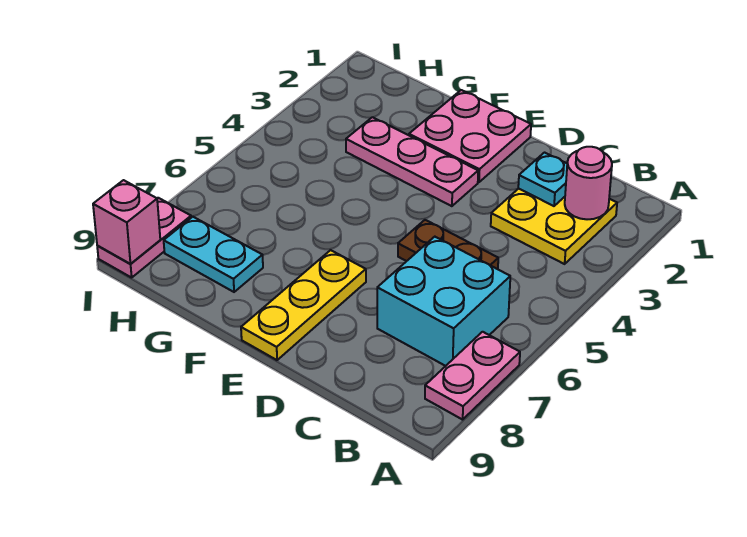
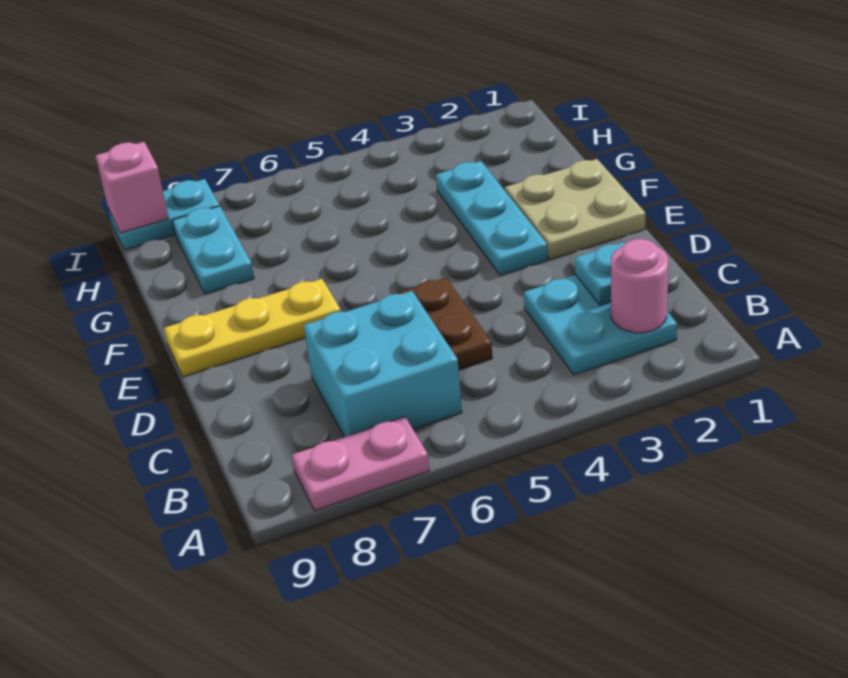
yellow 2x2 plate [491,189,617,264] -> cyan 2x2 plate [524,275,677,375]
pink 2x2 plate [409,90,531,182] -> tan 2x2 plate [505,159,645,260]
pink 1x3 plate [346,117,478,206] -> cyan 1x3 plate [436,161,548,276]
pink 1x2 plate [97,198,191,278] -> cyan 1x2 plate [109,179,219,250]

